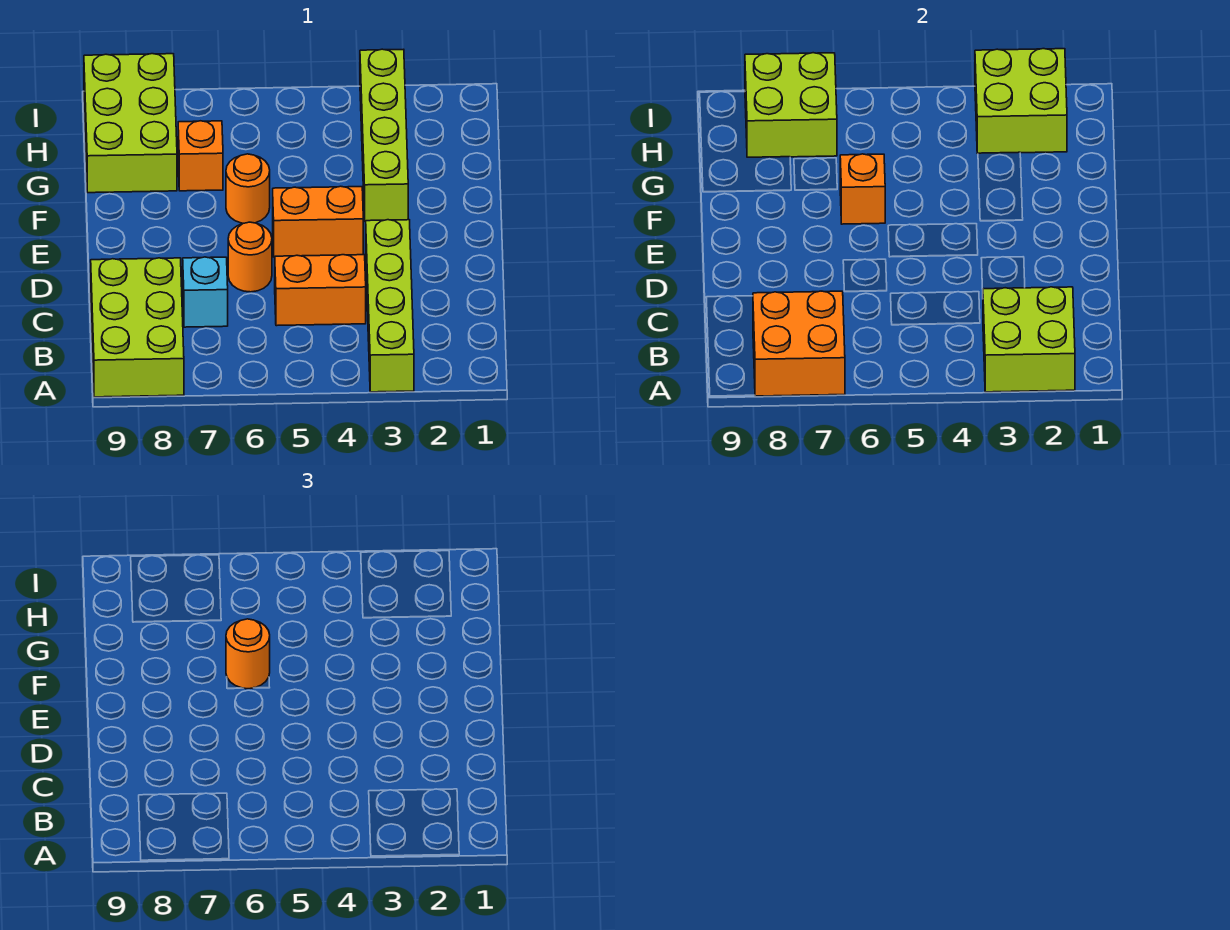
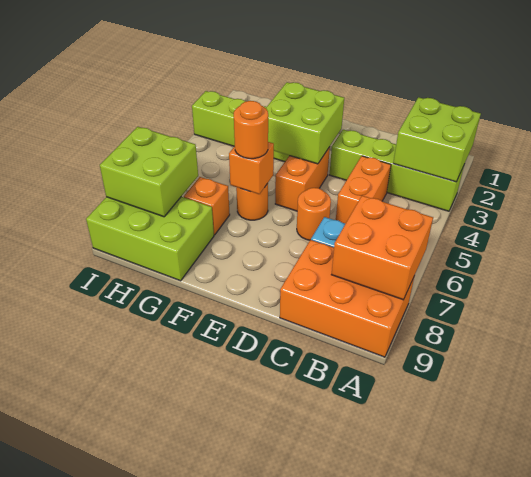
lime 2x3 brick [91,258,184,397] -> orange 2x3 brick [280,240,414,357]
lime 2x2 brick [975,49,1067,153] -> lime 2x2 brick moved to [266,82,344,164]

